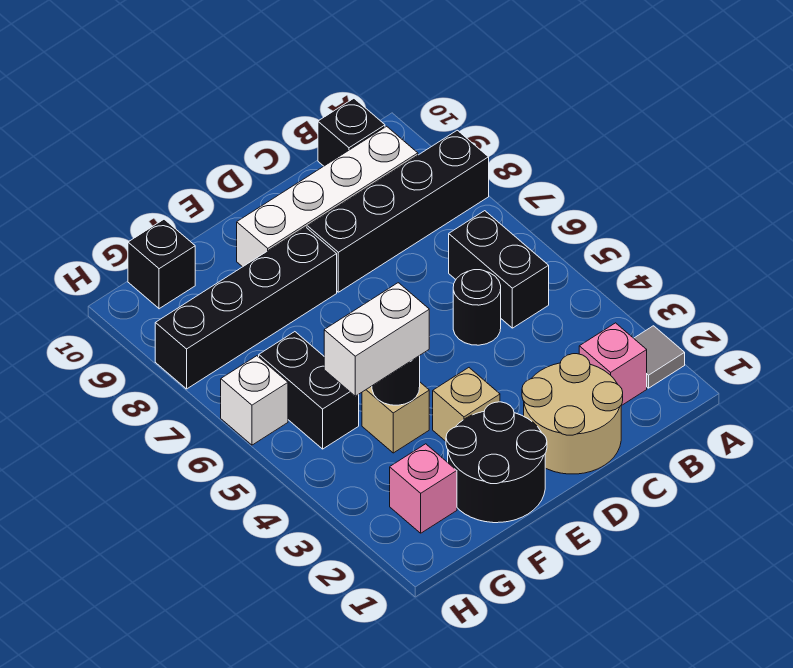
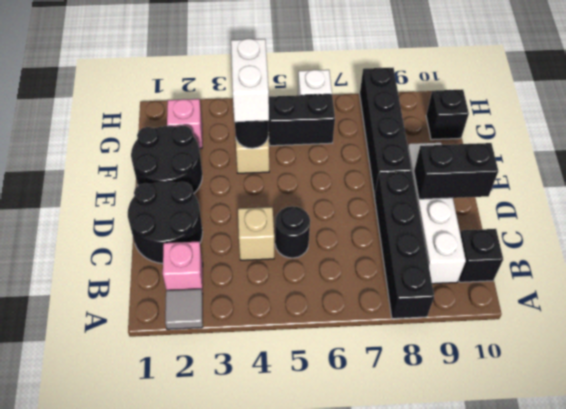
black 1x2 brick [449,211,549,328] -> black 1x2 brick moved to [414,143,498,199]
tan 2x2 round brick [522,354,623,474] -> black 2x2 round brick [128,182,203,264]
tan 1x1 brick [433,368,500,441] -> tan 1x1 brick moved to [238,207,274,260]

